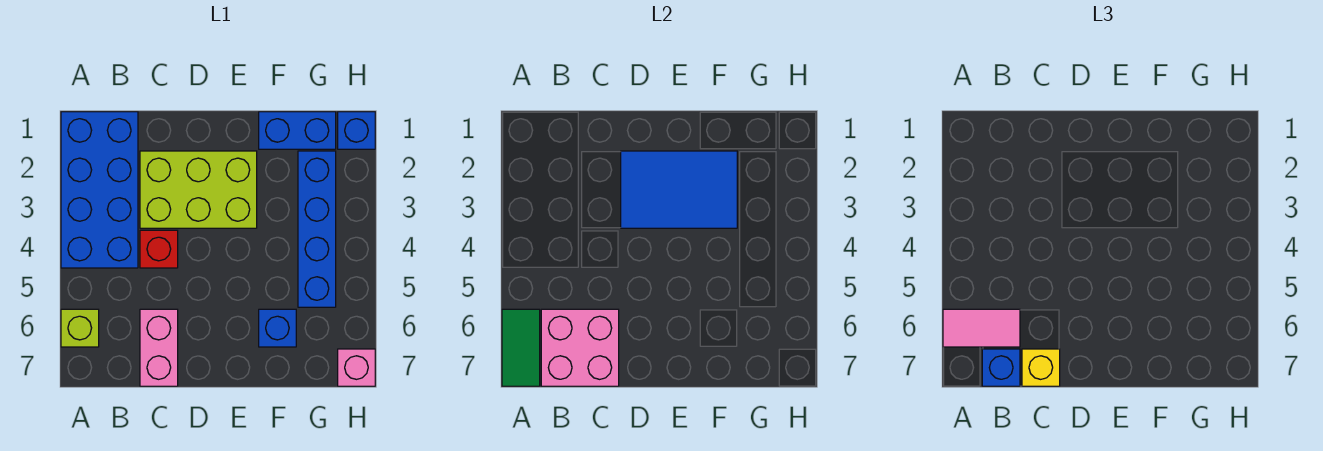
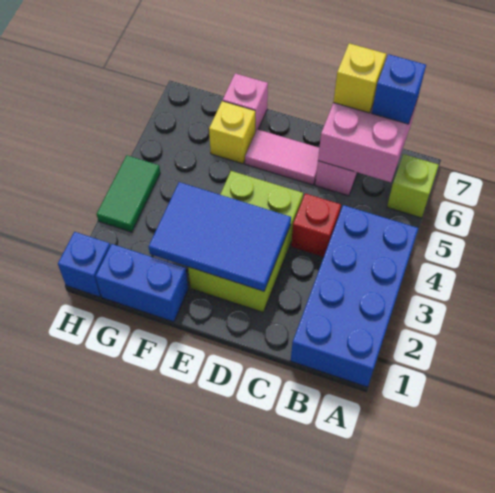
green 1x2 tile [502,309,540,386] -> green 1x2 tile moved to [97,155,160,232]
pink 1x2 tile [943,309,1020,347] -> pink 1x2 tile moved to [245,129,319,185]
lime 2x3 brick [140,151,257,228] -> lime 2x3 brick turned to [188,171,303,312]
blue 1x1 brick [259,309,296,347] -> yellow 1x1 brick [209,101,255,164]
blue 1x4 brick [298,151,336,307] -> none
pink 1x1 brick [338,349,375,386] -> pink 1x1 brick moved to [223,73,268,132]

